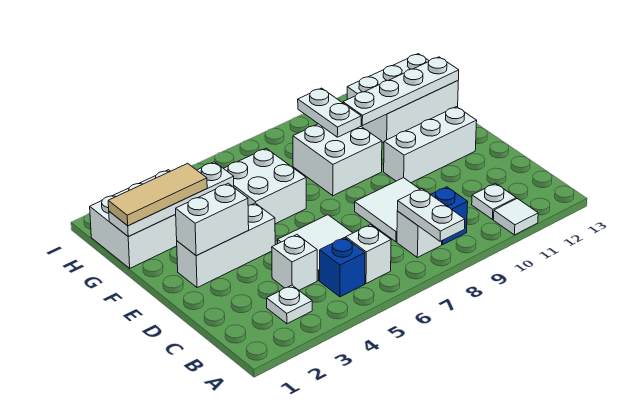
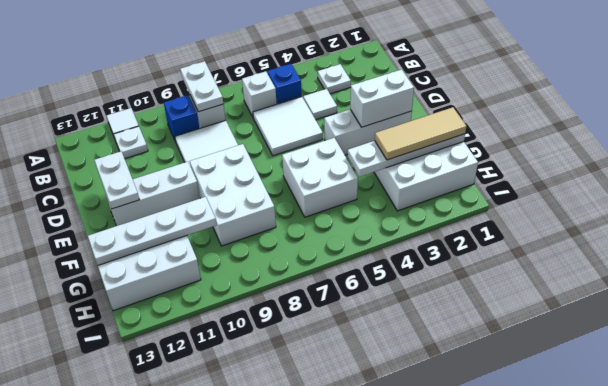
white 1x1 brick [272,235,317,290] -> white 1x1 tile [303,89,337,120]
white 2x2 brick [293,124,382,196] -> white 2x3 brick [190,144,276,246]
white 1x2 plate [298,88,361,137] -> white 1x2 plate moved to [94,151,139,209]

